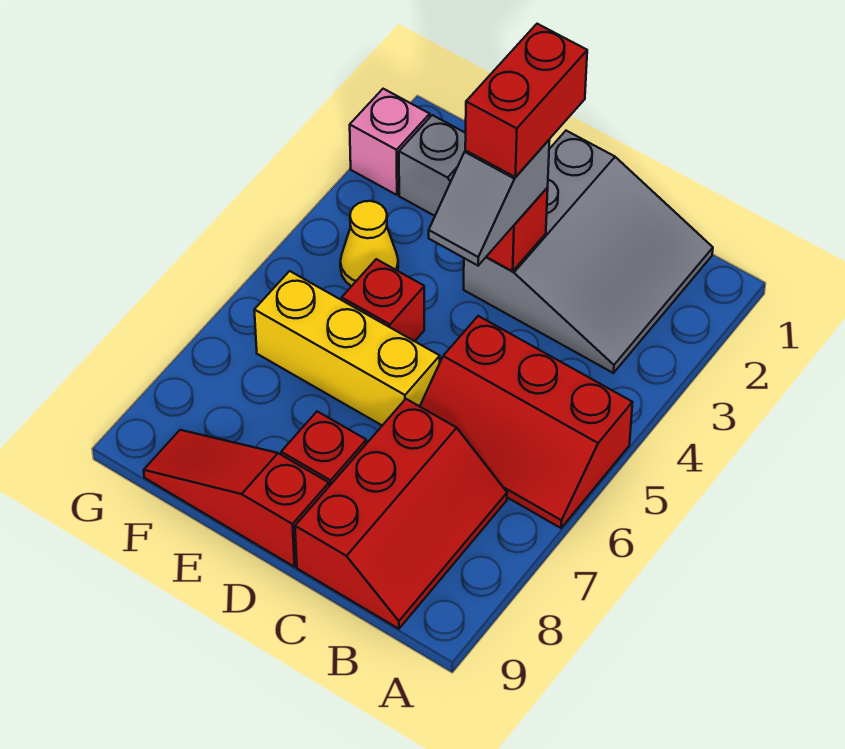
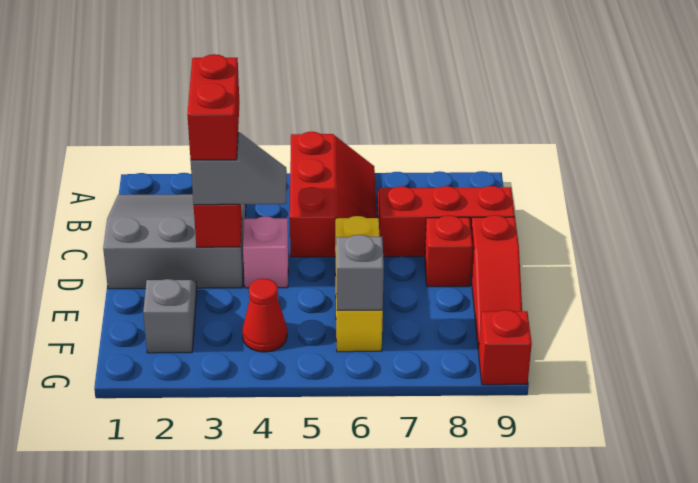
red 1x2 brick [465,24,587,177] -> red 1x2 brick turned to [187,54,240,160]
red 1x1 brick [342,259,424,341] -> red 1x1 brick moved to [479,310,532,385]
yellow 1x1 cone [340,201,398,286] -> red 1x1 cone [242,278,287,352]
none -> grey 1x1 brick [336,235,384,310]
pink 1x1 brick [350,89,430,195] -> pink 1x1 brick moved to [243,216,288,288]

